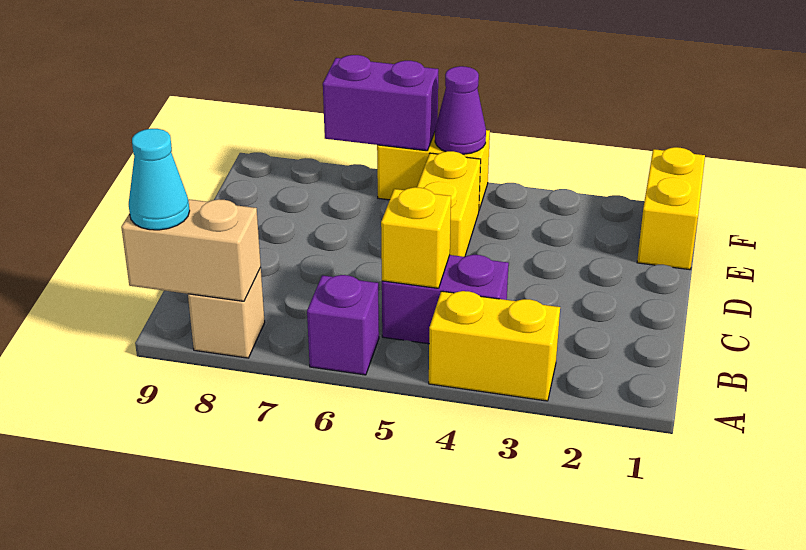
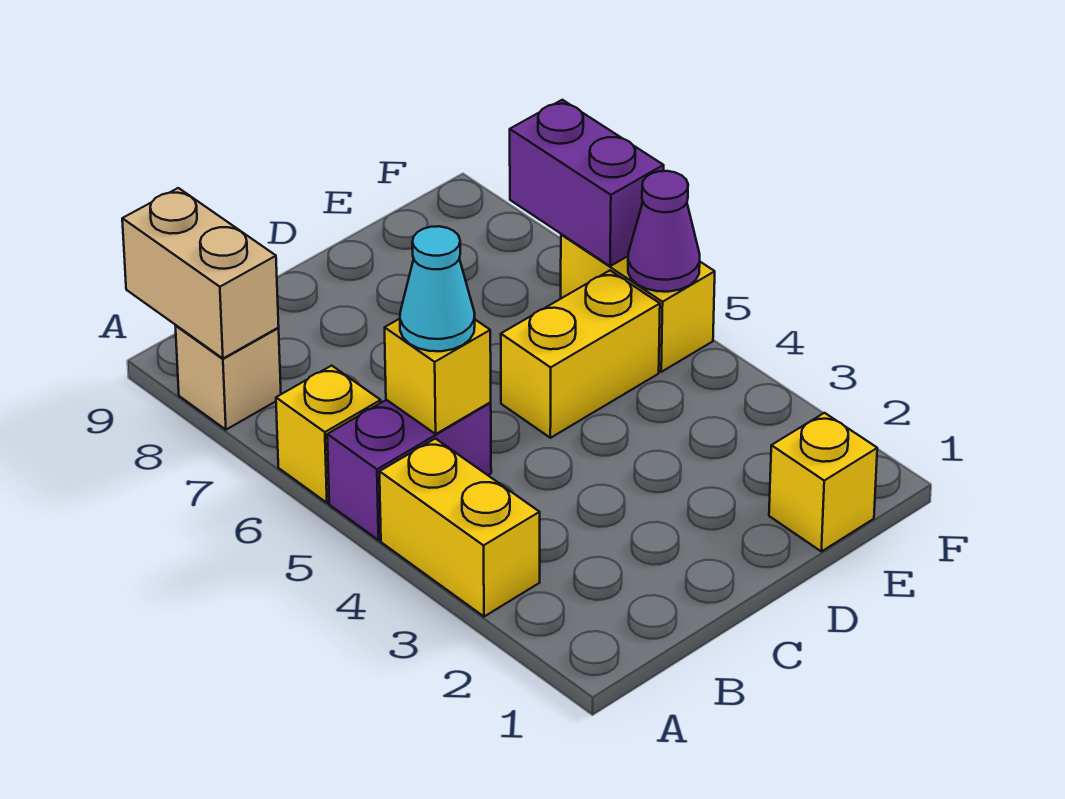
purple 1x1 brick [307,275,379,375] -> yellow 1x1 brick [276,366,381,503]
cyan 1x1 cone [129,129,190,230] -> cyan 1x1 cone moved to [400,226,475,351]
purple 1x2 brick [382,255,509,344] -> purple 1x2 brick turned to [327,400,491,540]
yellow 1x2 brick [637,147,705,270] -> yellow 1x1 brick [769,413,877,551]

